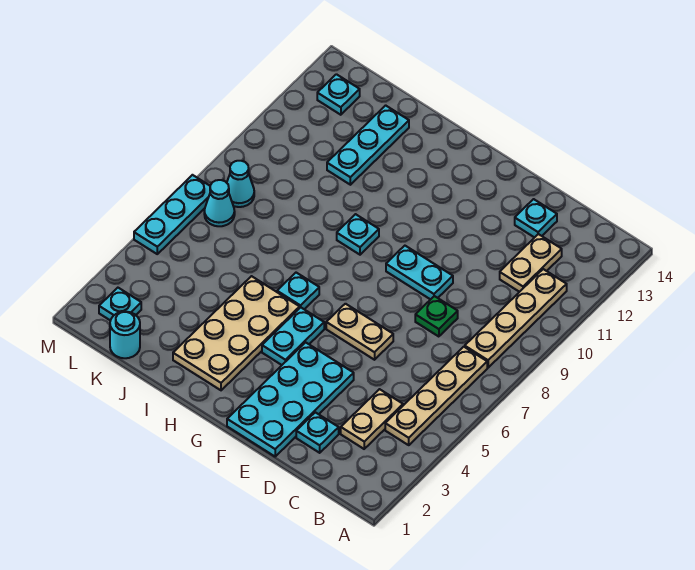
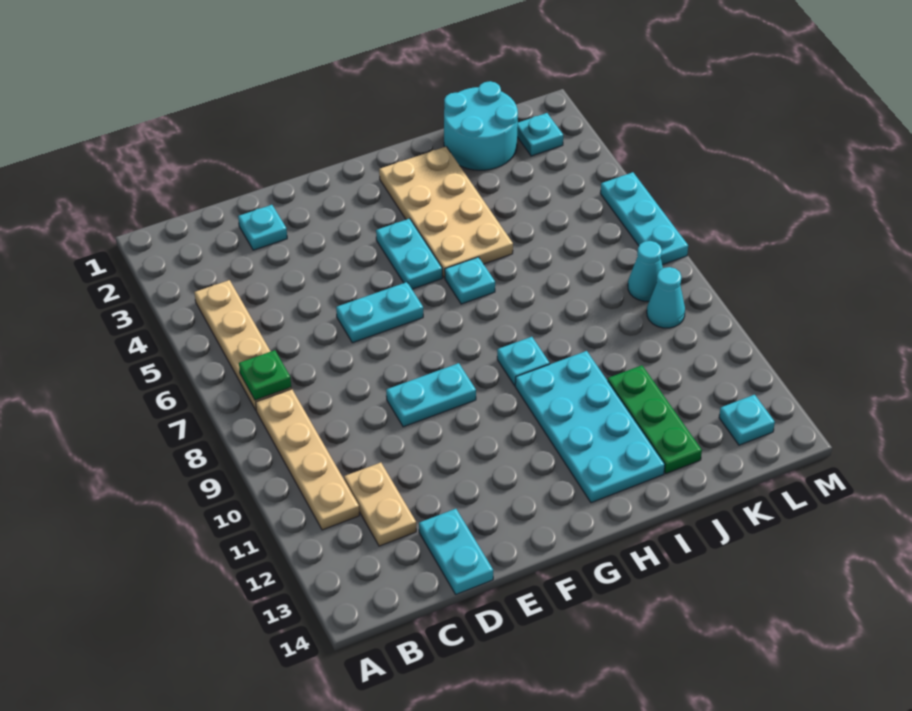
tan 1x2 plate [341,389,403,449] -> none
green 1x1 plate [415,296,458,337] -> green 1x1 plate moved to [239,350,291,400]
cyan 1x1 plate [515,199,557,238] -> cyan 1x2 plate [419,509,493,594]
cyan 2x4 plate [227,342,354,456] -> cyan 2x4 plate moved to [515,351,665,503]
tan 1x2 plate [326,304,393,360] -> cyan 1x2 plate [336,282,423,343]
cyan 1x3 plate [327,105,409,185] -> green 1x3 plate [608,365,702,474]
cyan 1x1 round brick [110,312,140,358] -> cyan 2x2 round brick [444,81,518,170]
cyan 1x1 cone [204,180,235,226] -> cyan 1x1 cone moved to [647,267,685,328]

